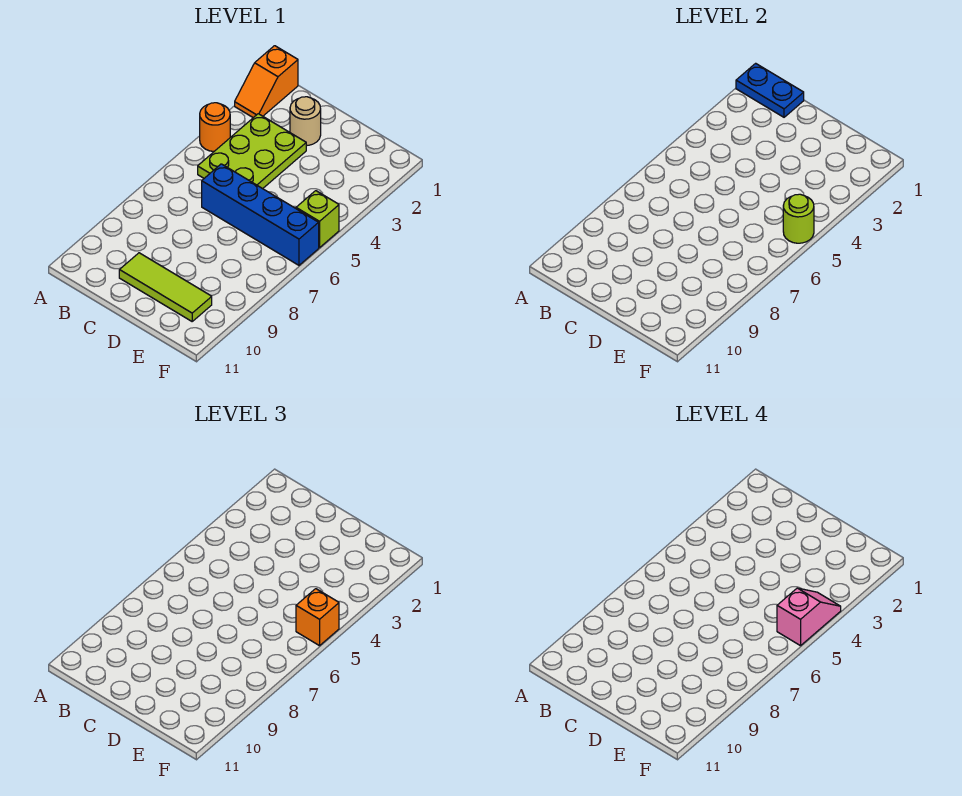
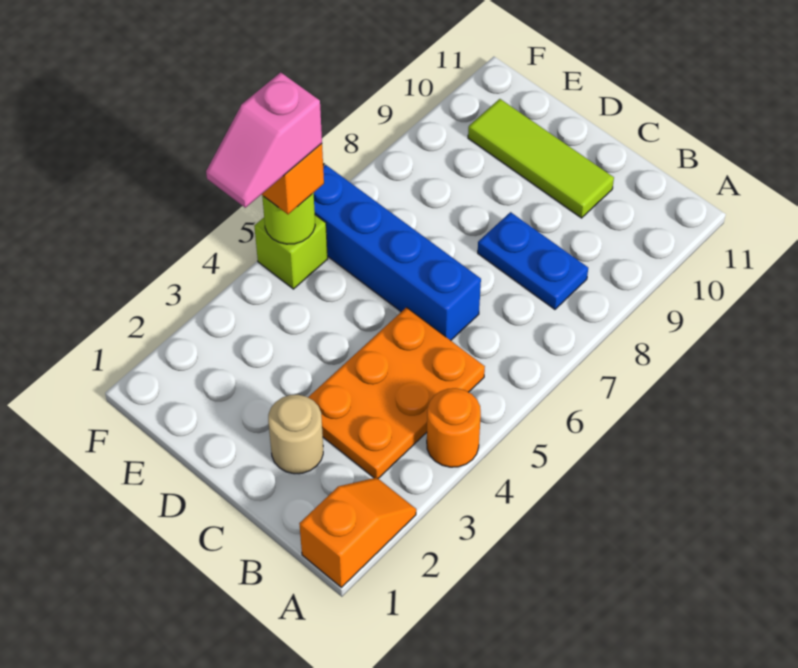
blue 1x2 plate [736,63,804,117] -> blue 1x2 plate moved to [478,212,588,309]
lime 2x3 plate [198,114,306,189] -> orange 2x3 plate [308,307,485,478]

